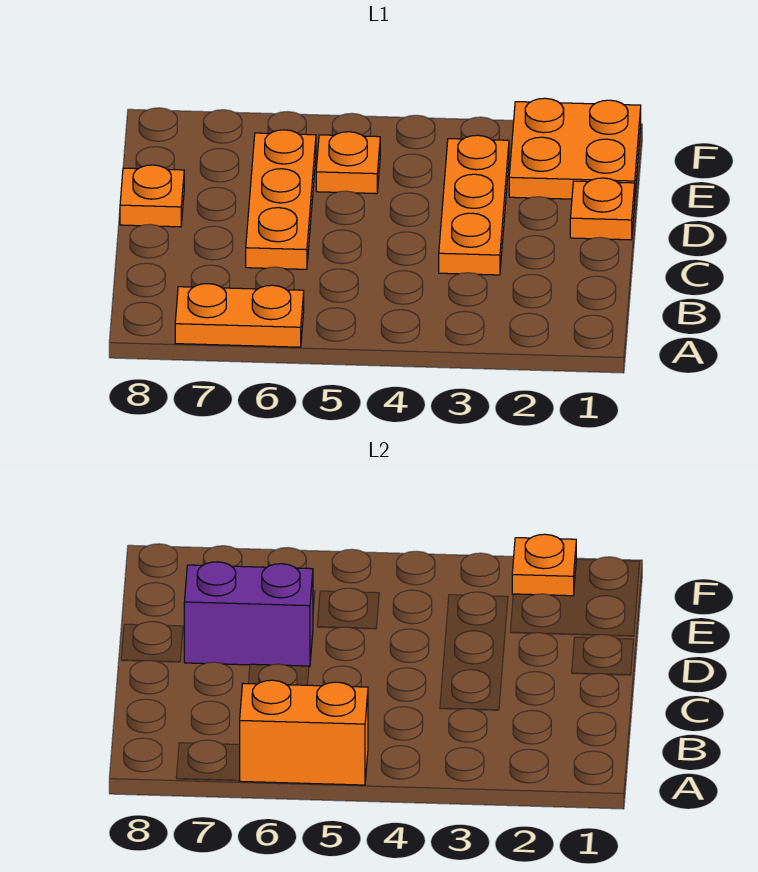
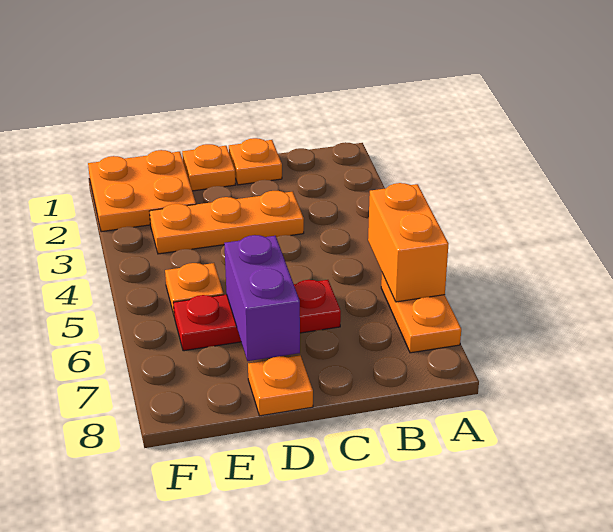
orange 1x3 plate [246,130,316,269] -> red 1x3 plate [173,280,341,351]
orange 1x1 plate [512,534,576,596] -> orange 1x1 plate moved to [229,138,282,185]

